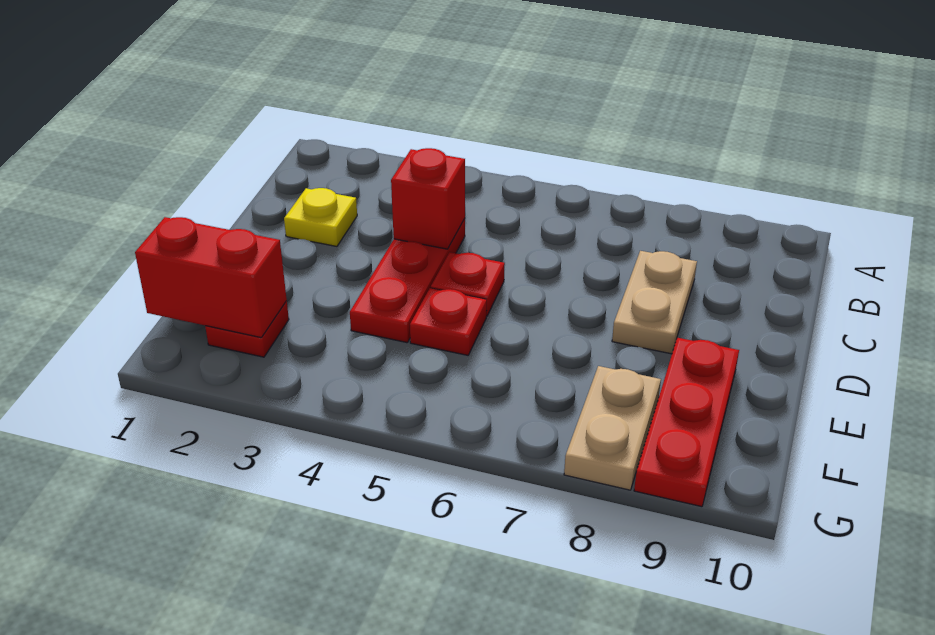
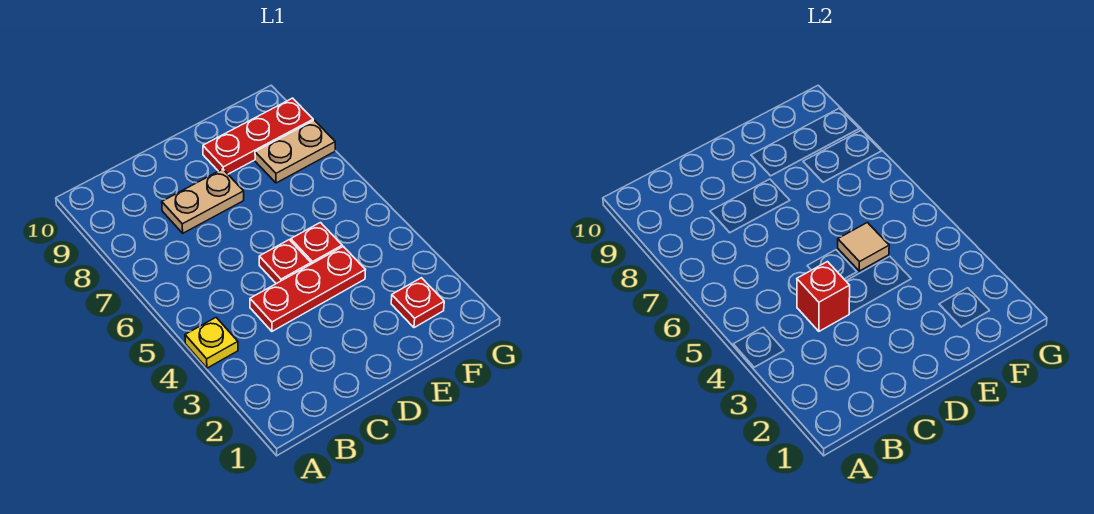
yellow 1x1 plate [284,188,357,246] -> yellow 1x1 plate moved to [185,318,238,368]
none -> tan 1x1 tile [838,223,889,271]
red 1x2 brick [135,217,287,338] -> none

